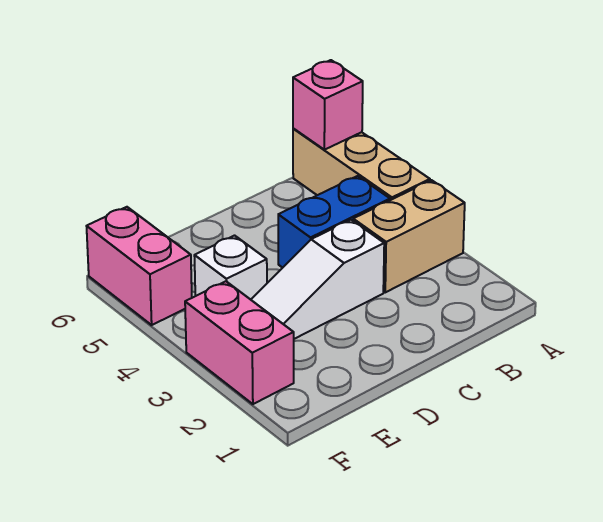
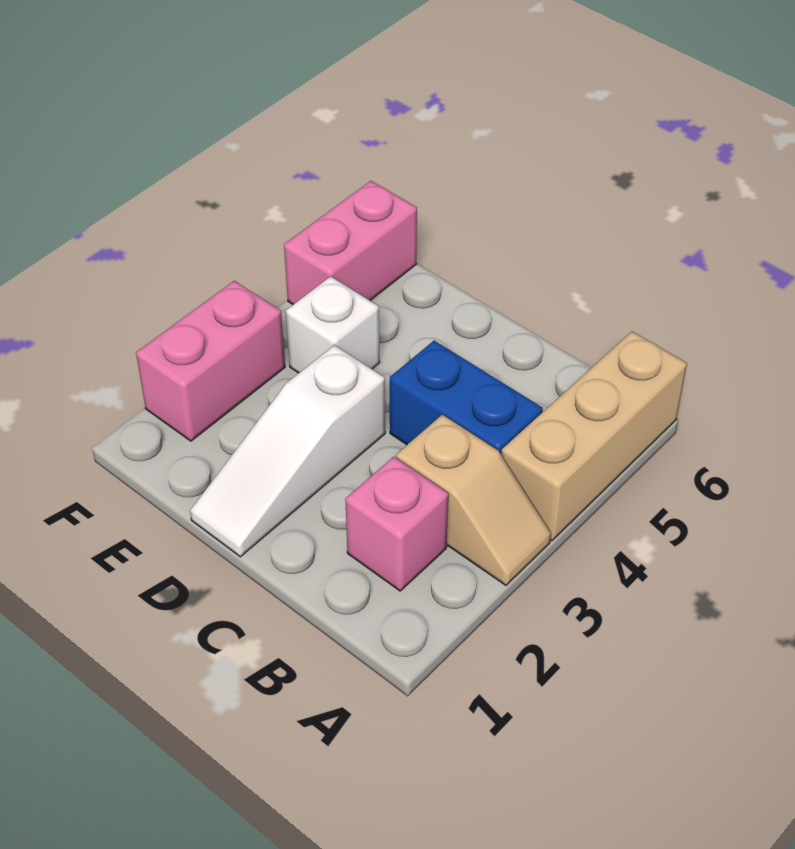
tan 1x2 brick [353,180,465,292] -> tan 1x2 slope [396,415,551,585]
pink 1x1 brick [293,60,363,150] -> pink 1x1 brick moved to [345,457,448,591]
white 1x3 slope [251,220,384,339] -> white 1x3 slope turned to [190,345,385,557]

